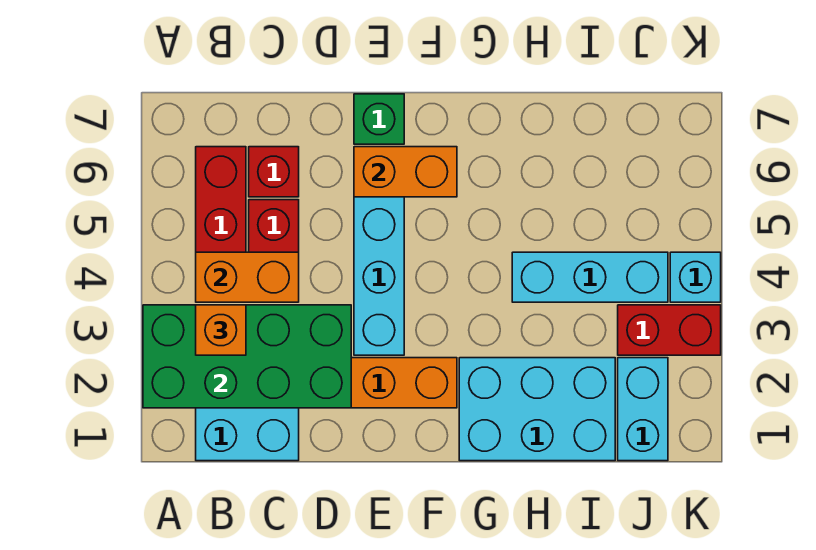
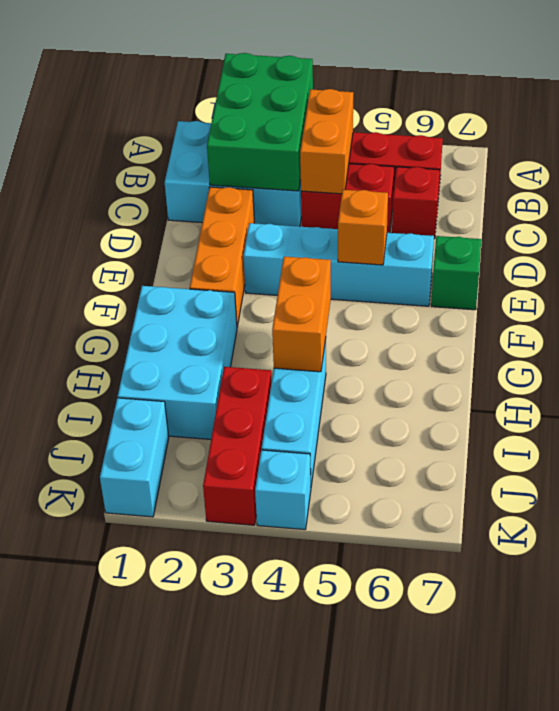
green 2x4 brick [143,305,351,408] -> green 2x3 brick [207,53,313,191]
orange 1x1 brick [196,305,246,355] -> orange 1x1 brick moved to [338,190,388,265]
orange 1x2 brick [354,147,457,197] -> orange 1x2 brick moved to [272,257,331,372]
cyan 1x2 brick [618,358,668,461] -> cyan 1x2 brick turned to [100,398,169,517]
red 1x2 brick [618,305,721,355] -> red 1x3 brick [203,367,272,525]

